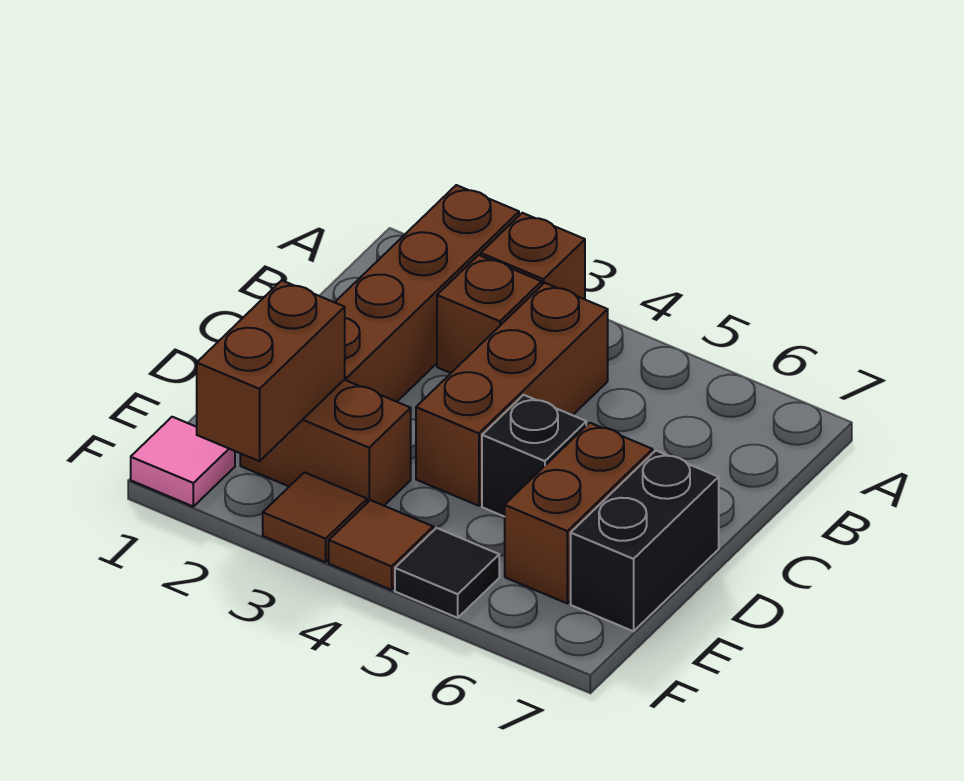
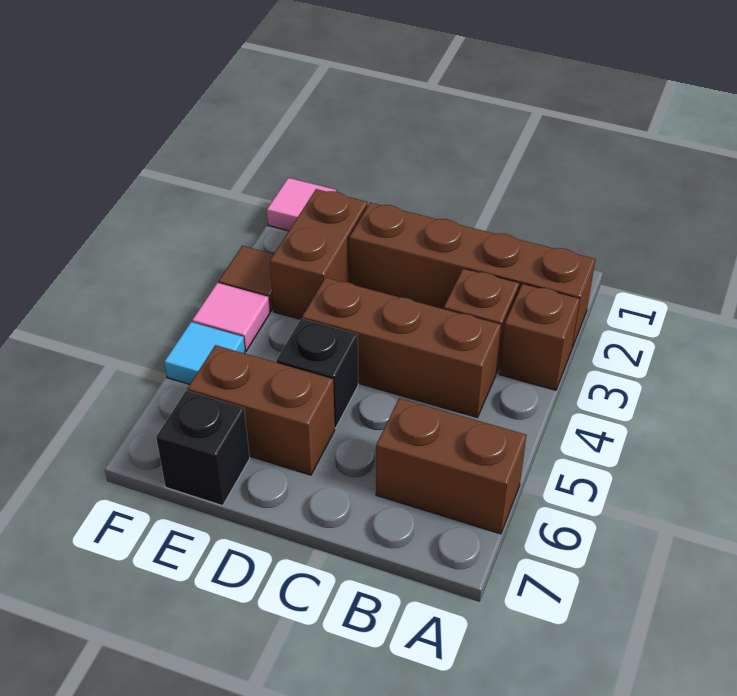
black 1x2 brick [571,451,719,631] -> black 1x1 brick [156,391,250,506]
brown 1x2 brick [197,281,345,461] -> brown 1x2 brick moved to [376,398,526,534]
brown 1x1 tile [329,500,433,590] -> pink 1x1 tile [192,283,270,351]
black 1x1 tile [395,528,499,618] -> cyan 1x1 tile [164,322,245,384]

